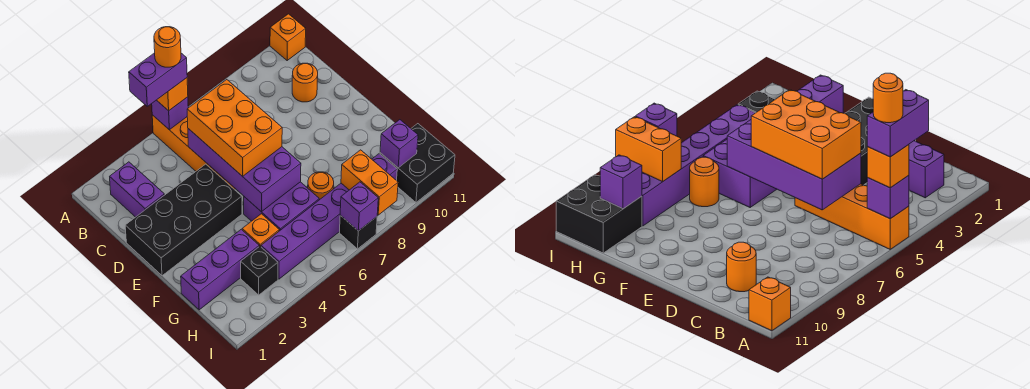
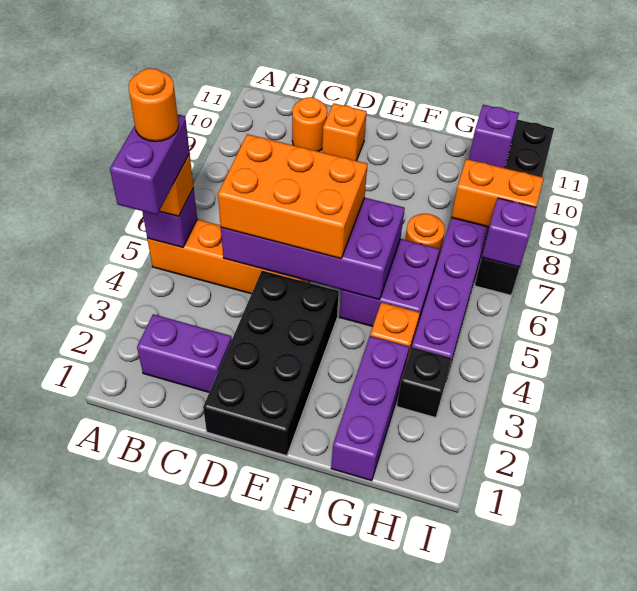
orange 1x1 brick [270,14,306,60] -> orange 1x1 brick moved to [322,103,367,161]

